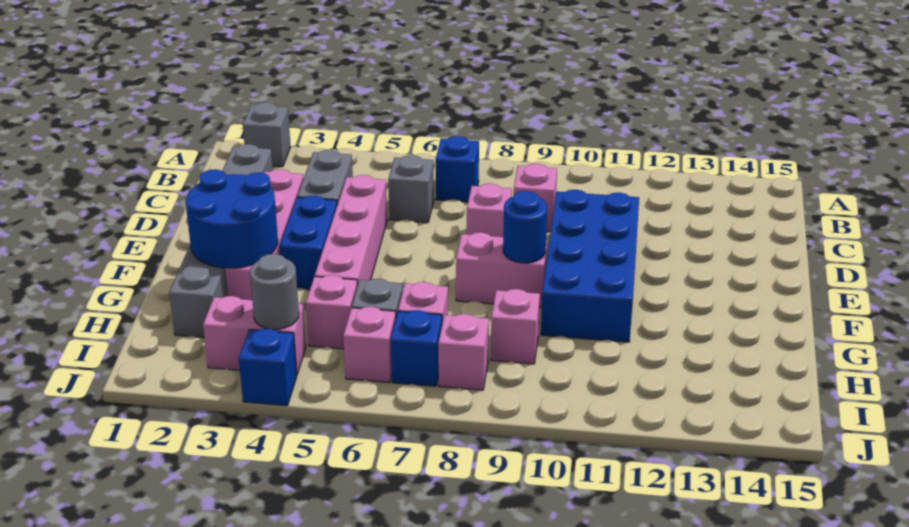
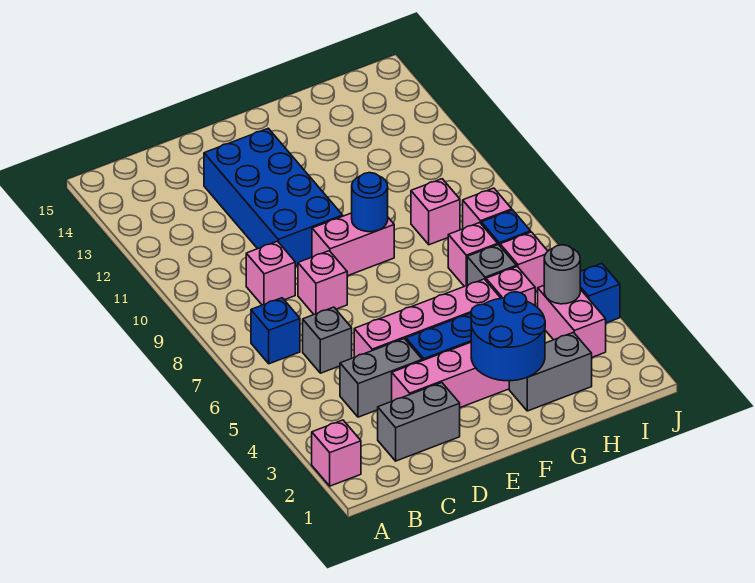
grey 1x1 brick [243,102,291,167] -> pink 1x1 brick [312,420,361,486]
blue 2x4 brick [541,190,639,342] -> blue 2x4 brick turned to [204,128,343,267]
pink 1x2 brick [456,232,547,308] -> pink 1x2 brick turned to [312,213,394,276]

